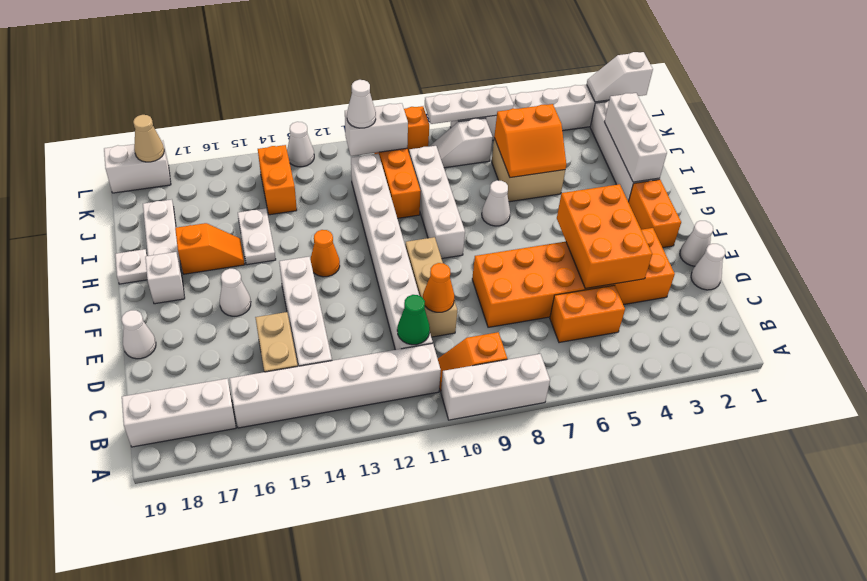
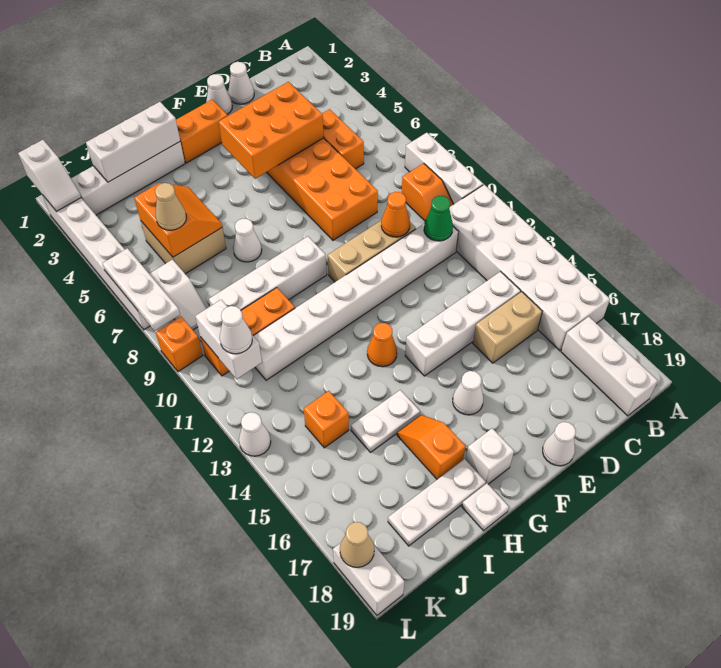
white 1x6 brick [230,343,441,428] -> white 2x6 brick [449,185,610,351]
none -> tan 1x1 cone [155,183,186,230]
orange 1x2 brick [258,145,297,215] -> orange 1x1 brick [304,391,349,448]

